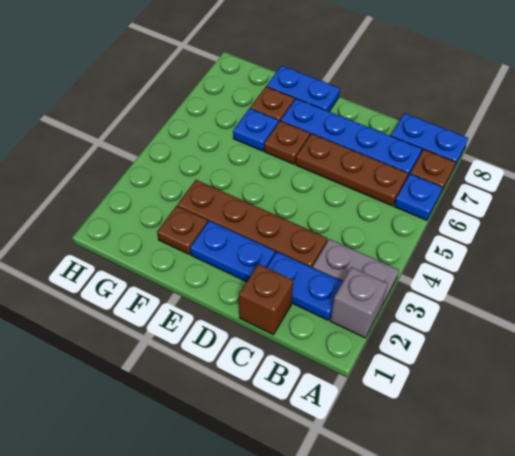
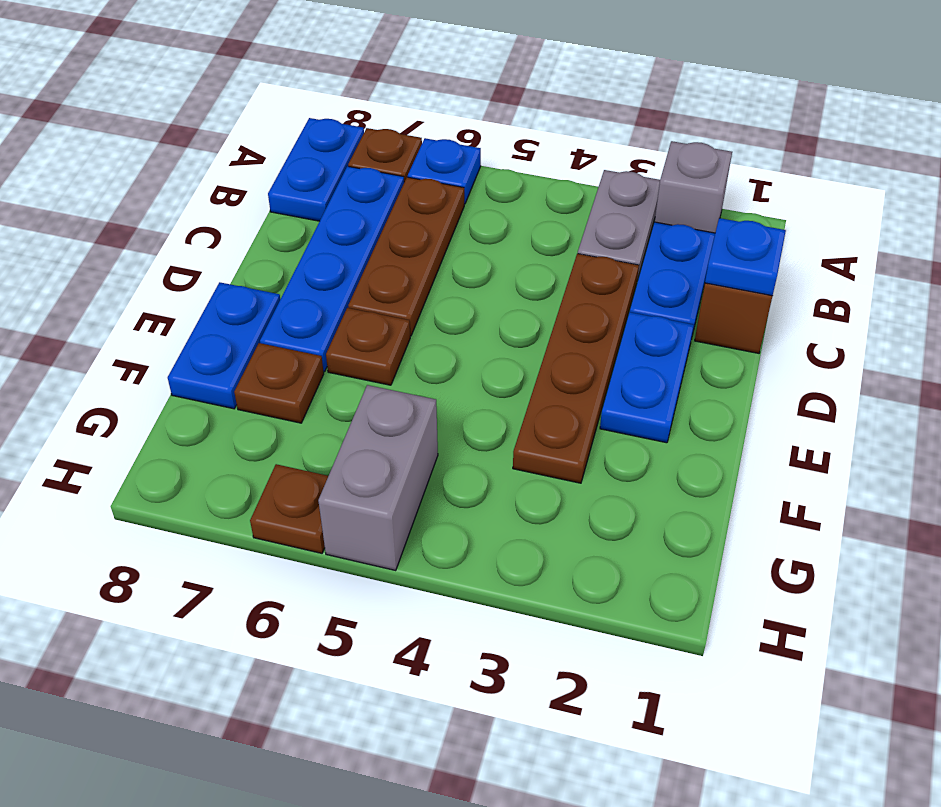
brown 1x1 plate [157,206,208,254] -> brown 1x1 plate moved to [250,464,328,553]
blue 1x1 plate [233,108,279,151] -> blue 1x1 plate moved to [705,218,786,296]
none -> grey 1x2 brick [318,385,438,570]

